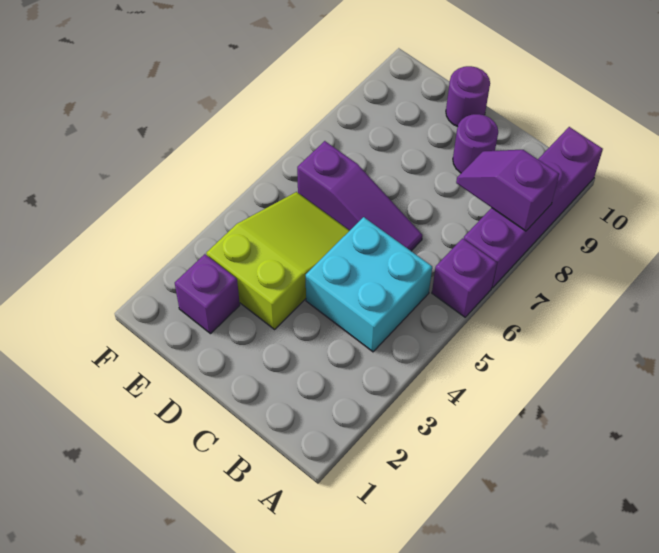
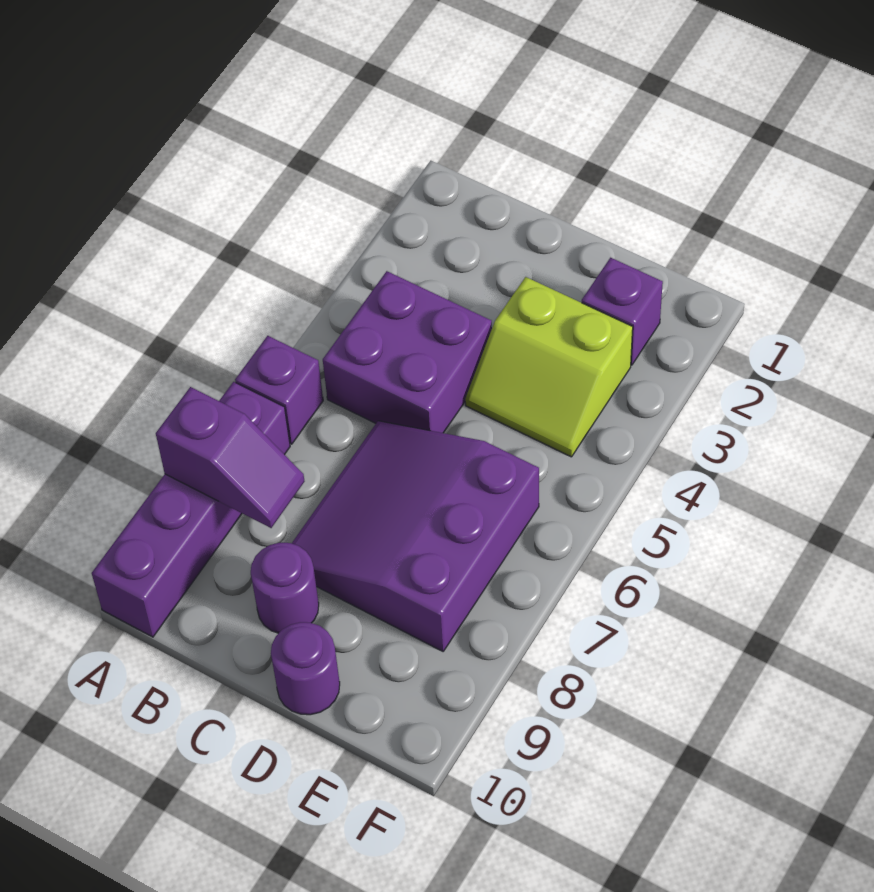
cyan 2x2 brick [306,217,432,352] -> purple 2x2 brick [323,271,492,433]
purple 1x3 slope [297,141,422,251] -> purple 3x3 slope [292,421,539,651]
lime 2x3 slope [206,192,350,329] -> lime 2x2 slope [465,277,633,457]

